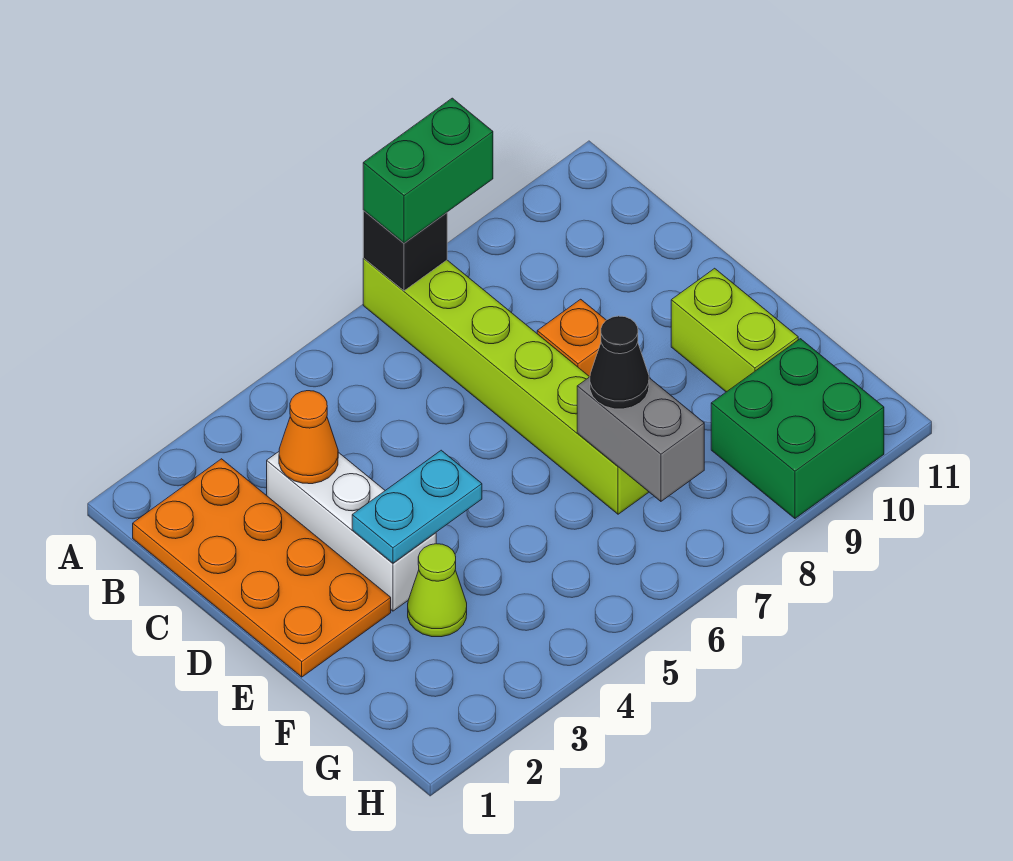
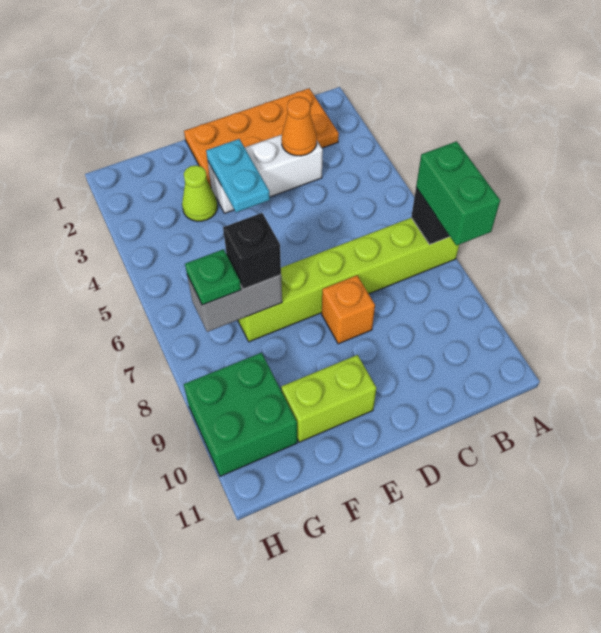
black 1x1 cone [590,316,649,409] -> black 1x1 brick [223,213,281,289]
none -> green 1x1 plate [185,249,241,305]

